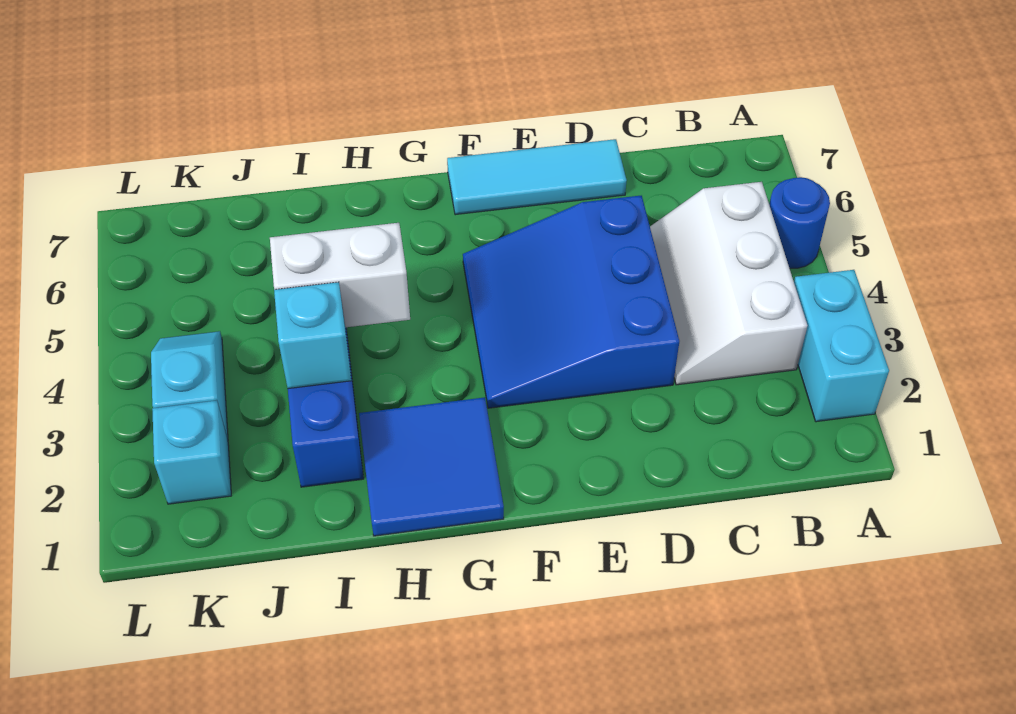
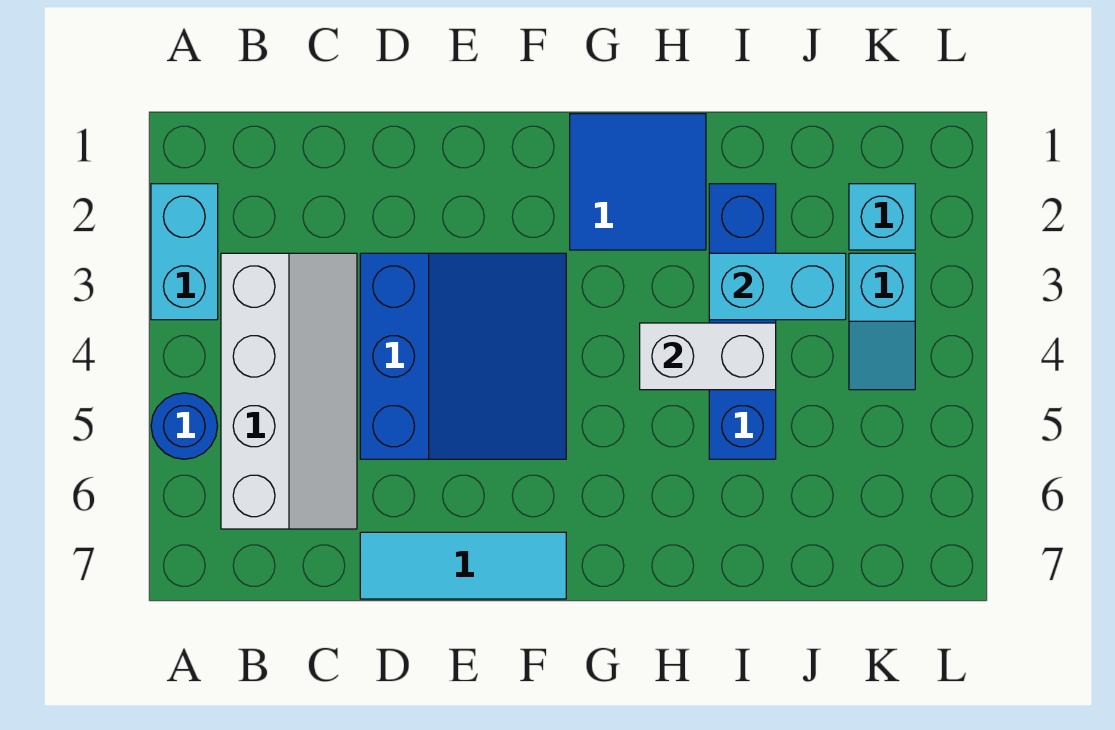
white 2x3 slope [650,182,807,385] -> white 2x4 slope [221,253,357,529]
cyan 1x1 brick [274,282,351,389] -> cyan 1x2 brick [709,253,846,320]

